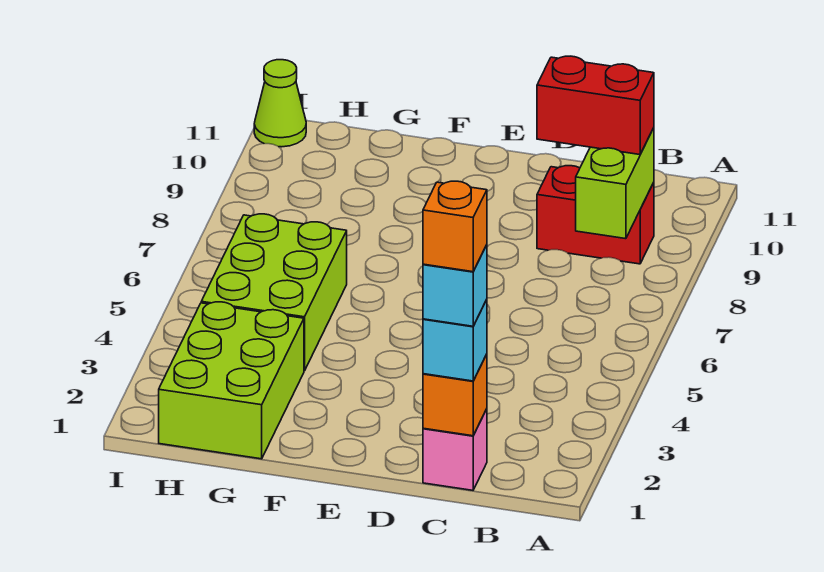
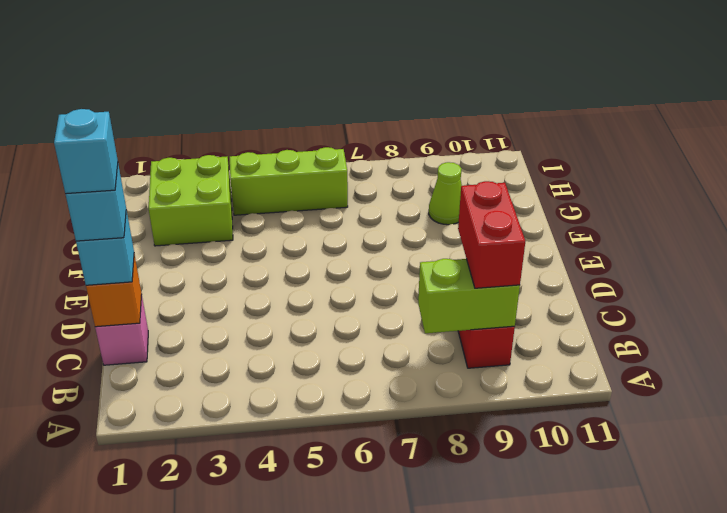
orange 1x1 brick [423,181,487,272] -> cyan 1x1 brick [54,109,118,194]
lime 2x3 brick [159,302,304,459] -> lime 2x2 brick [148,155,233,246]
lime 2x3 brick [201,214,347,371] -> lime 1x3 brick [230,147,348,215]
lime 1x1 cone [254,60,306,147] -> lime 1x1 cone moved to [429,162,462,225]

